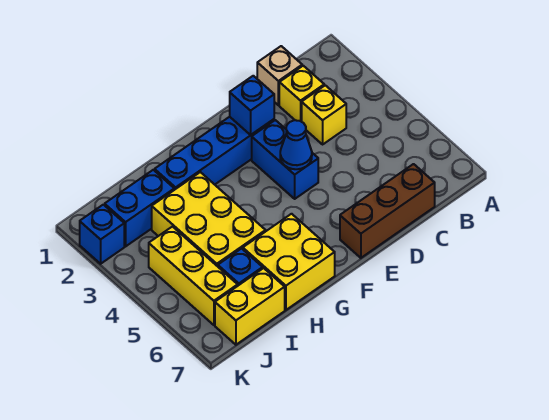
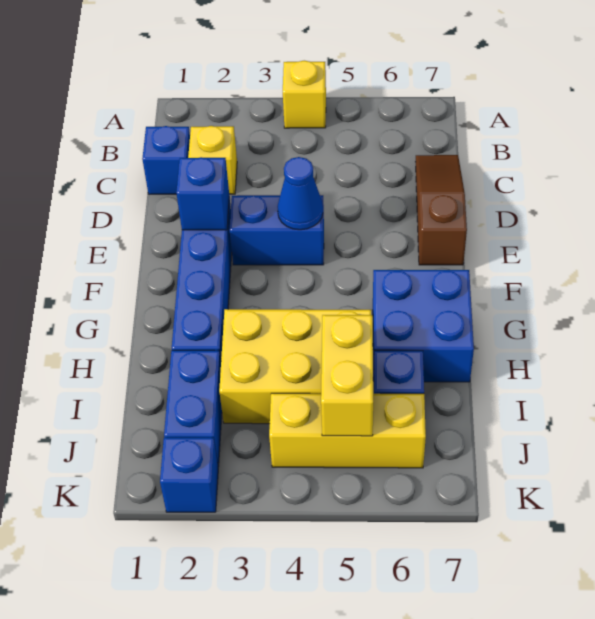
tan 1x1 brick [257,46,302,105] -> blue 1x1 brick [142,126,190,194]
yellow 1x1 brick [302,85,346,144] -> yellow 1x1 brick moved to [283,61,326,128]
brown 1x3 brick [340,164,435,258] -> brown 1x3 slope [416,155,467,265]
yellow 2x2 brick [243,214,335,310] -> blue 2x2 brick [373,270,474,382]
yellow 1x2 brick [215,268,285,345] -> yellow 1x2 brick moved to [321,315,374,436]

